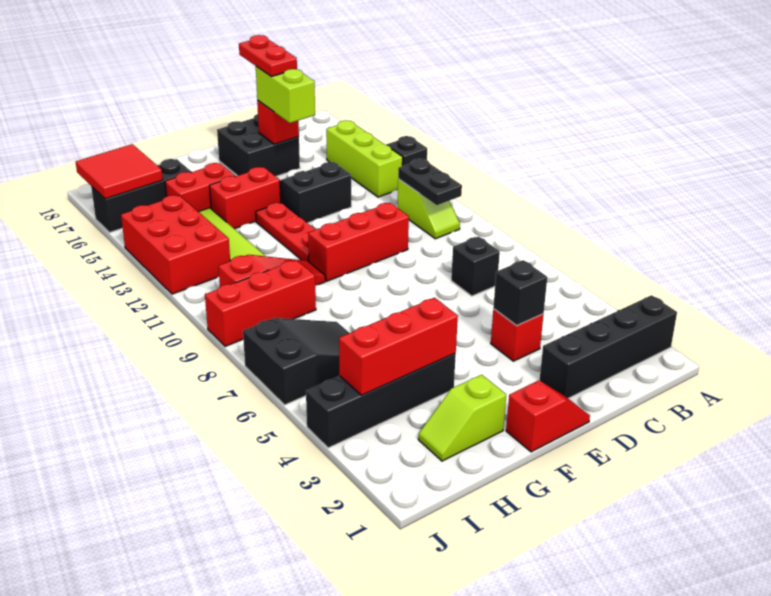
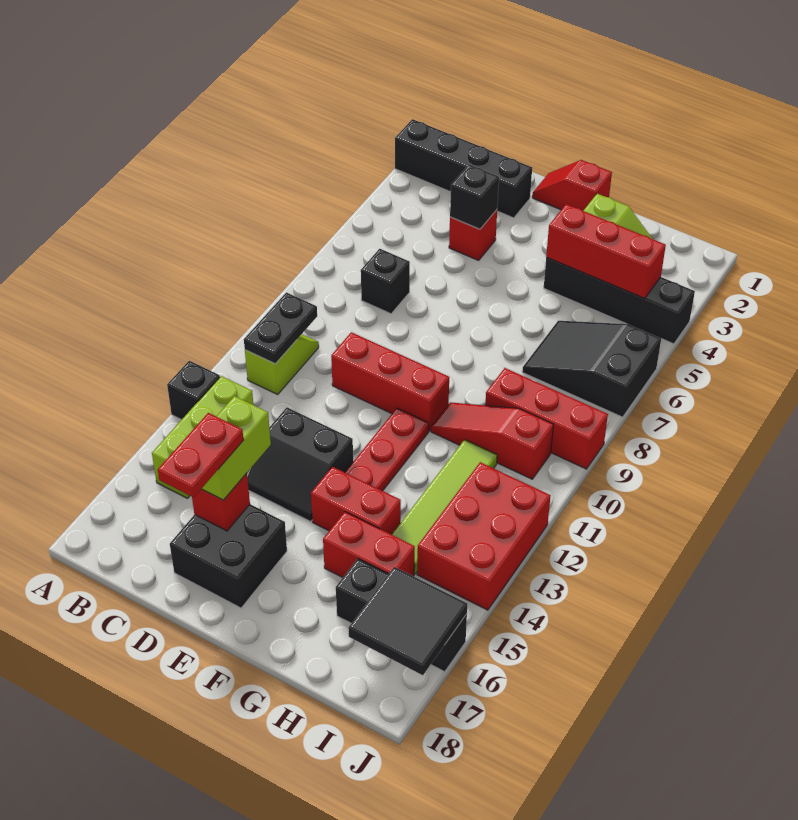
red 2x2 tile [76,144,163,199] -> black 2x2 tile [349,567,467,675]

